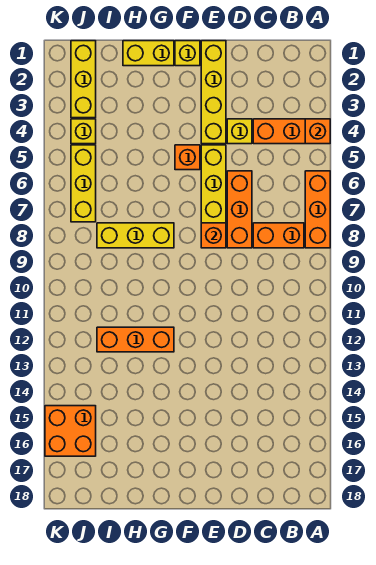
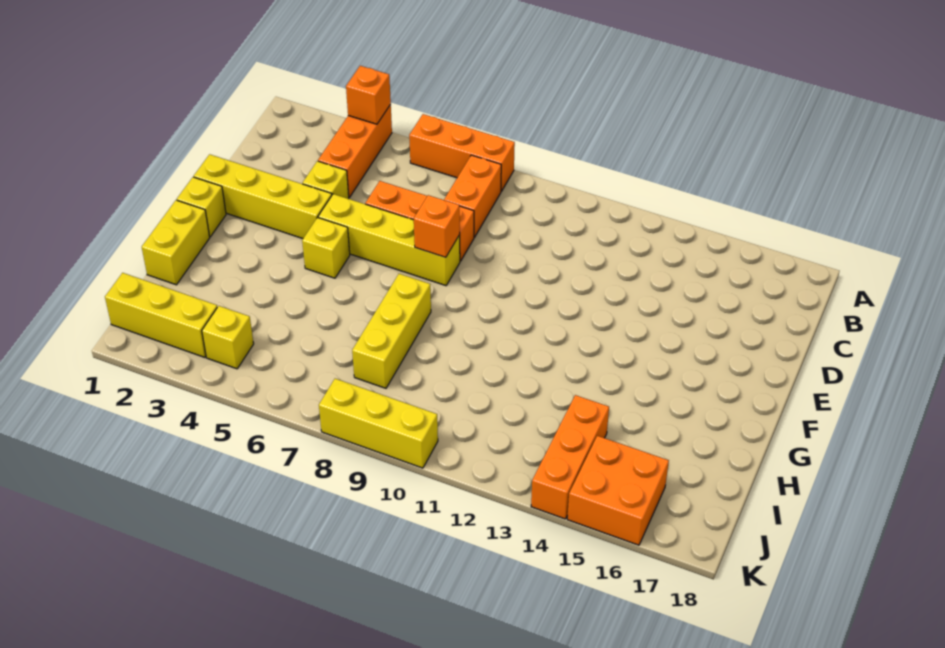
orange 1x1 brick [175,145,200,170] -> yellow 1x1 brick [302,218,350,278]
orange 1x3 brick [97,327,174,352] -> orange 1x3 brick moved to [531,395,609,519]
yellow 1x3 brick [71,145,96,222] -> yellow 1x3 brick moved to [319,379,438,468]

